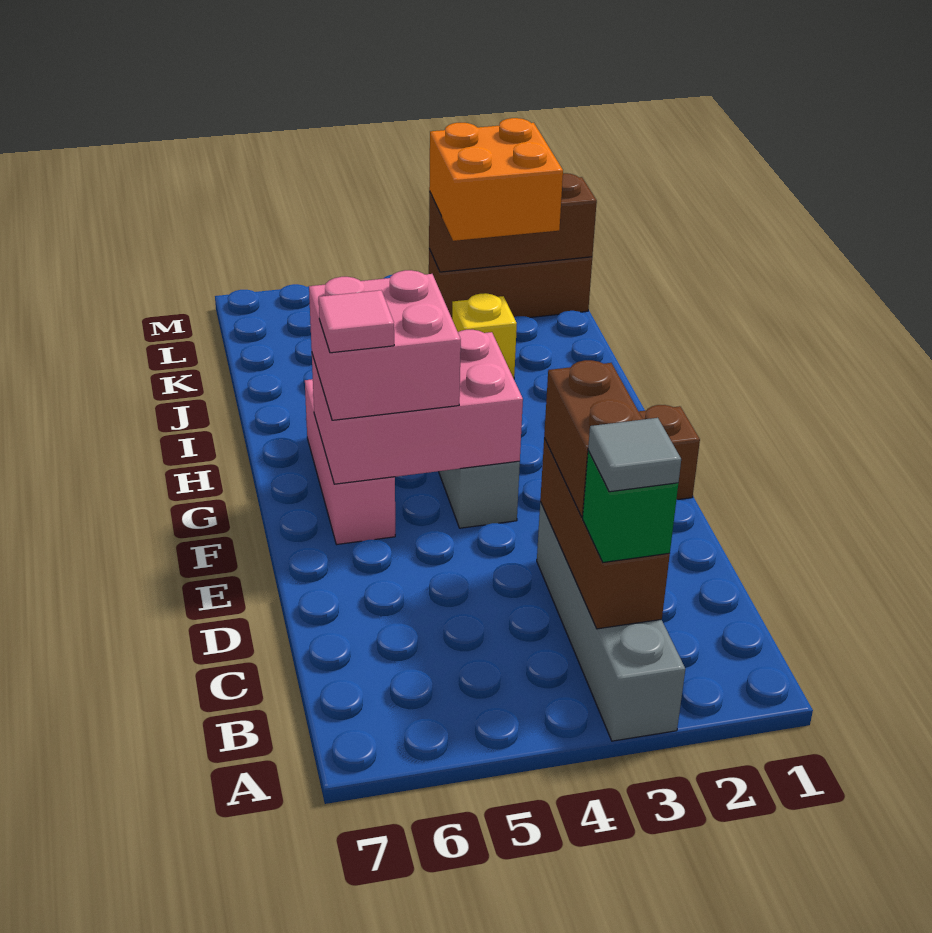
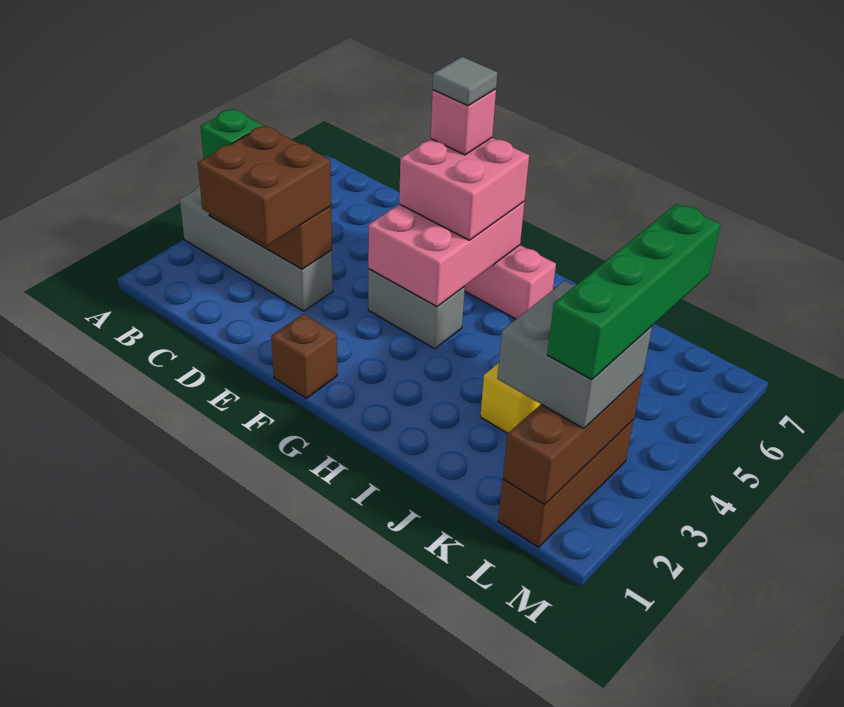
grey 1x1 tile [588,418,681,492] -> grey 1x1 tile moved to [433,57,497,106]
brown 1x2 brick [544,360,643,517] -> brown 2x2 brick [198,126,331,246]
pink 1x1 tile [319,290,394,353] -> pink 1x1 brick [431,89,496,155]
orange 2x2 brick [429,118,563,241] -> grey 2x2 brick [497,281,652,429]
none -> green 1x4 brick [547,204,721,380]

